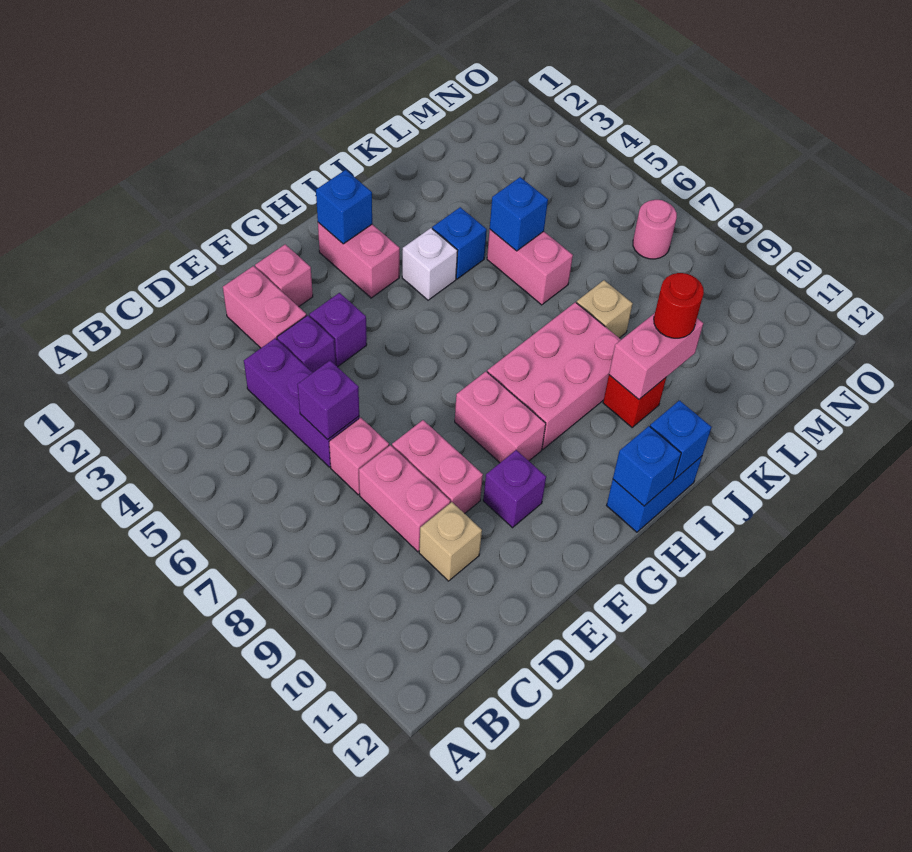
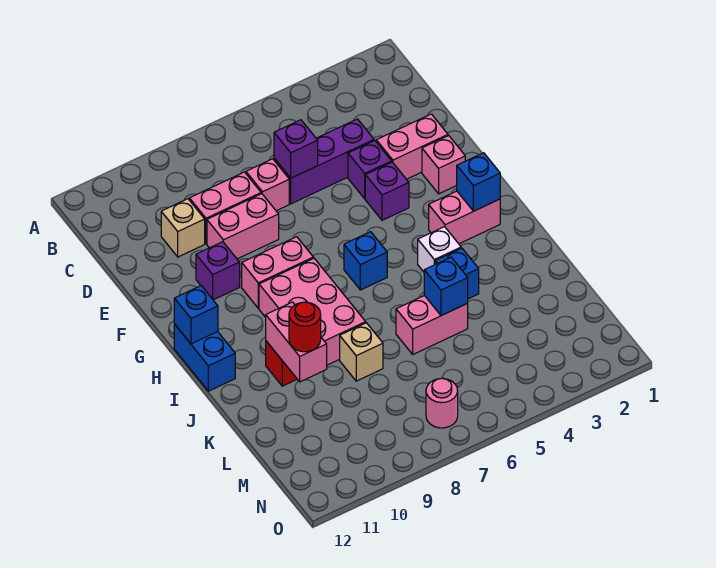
blue 1x1 brick [650,400,712,480] -> blue 1x1 brick moved to [344,232,387,290]

